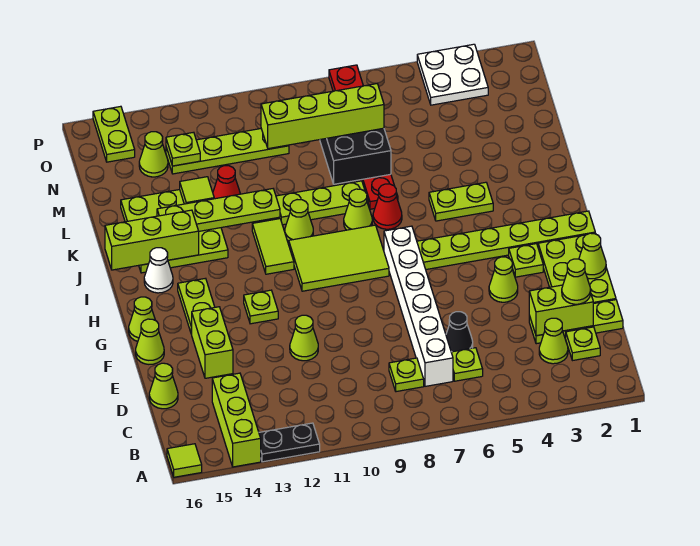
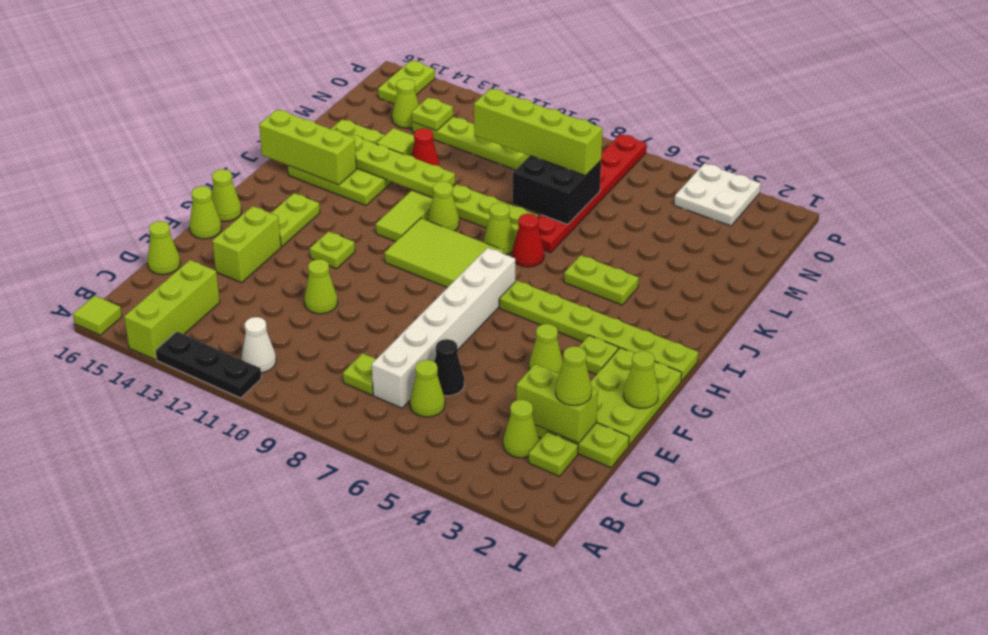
black 1x2 plate [259,423,320,462] -> black 1x3 plate [155,331,261,398]
lime 1x1 plate [451,348,483,381] -> lime 1x1 cone [410,360,445,417]
white 1x1 cone [144,248,173,293] -> white 1x1 cone moved to [242,317,276,373]

